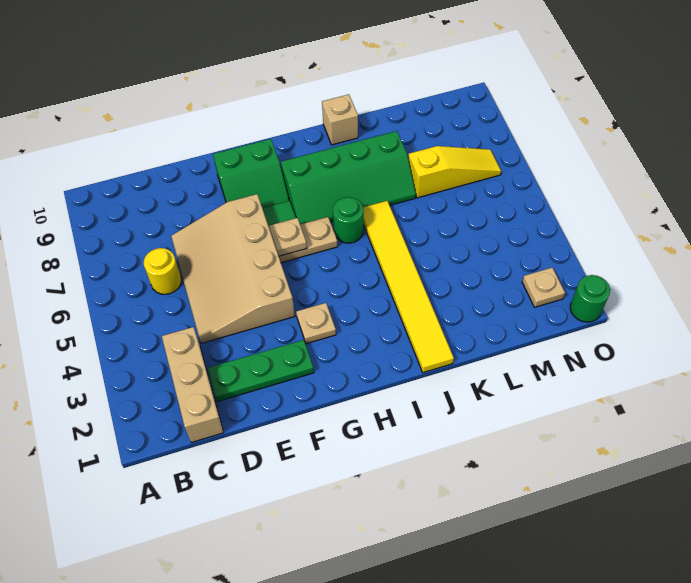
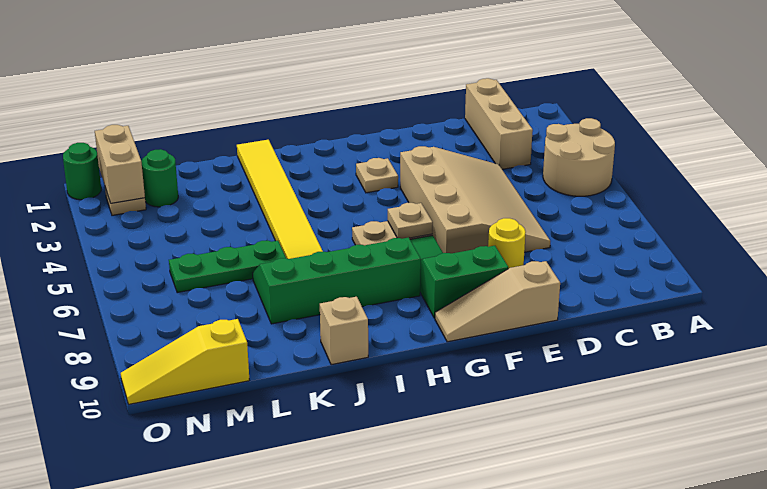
none -> tan 2x2 round brick [543,118,615,196]
yellow 1x1 round brick [144,248,181,294] -> yellow 1x1 round brick moved to [488,218,526,269]
green 1x3 plate [208,340,314,402] -> green 1x3 plate moved to [169,241,286,293]
none -> tan 1x3 slope [435,261,560,342]
green 1x1 round brick [333,197,363,243] -> green 1x1 round brick moved to [141,149,178,207]
yellow 1x3 slope [408,146,501,198] -> yellow 1x3 slope moved to [121,319,249,404]
none -> tan 1x2 brick [95,125,145,203]

